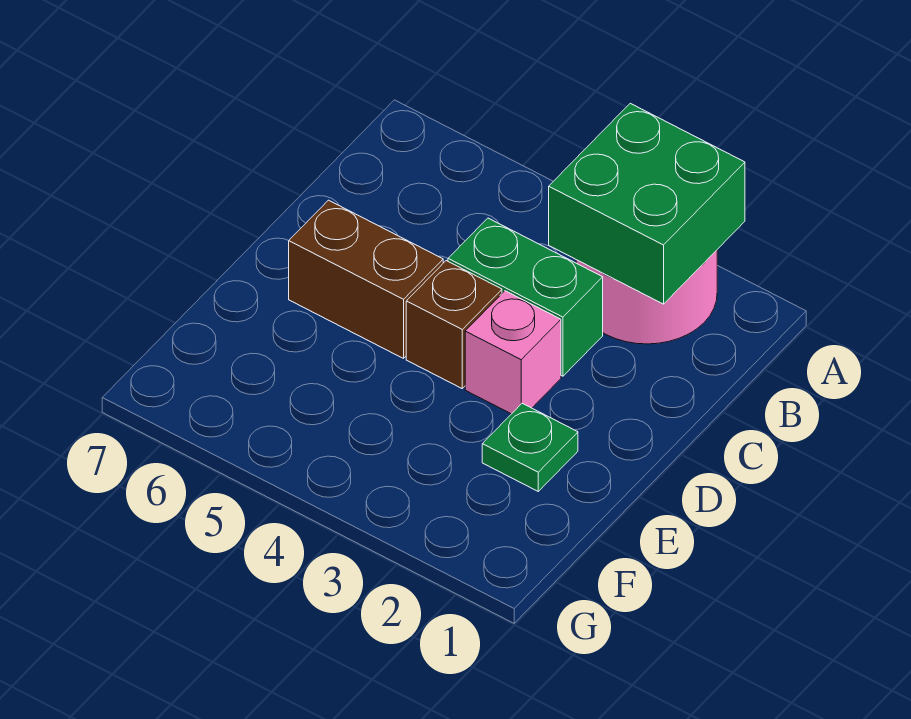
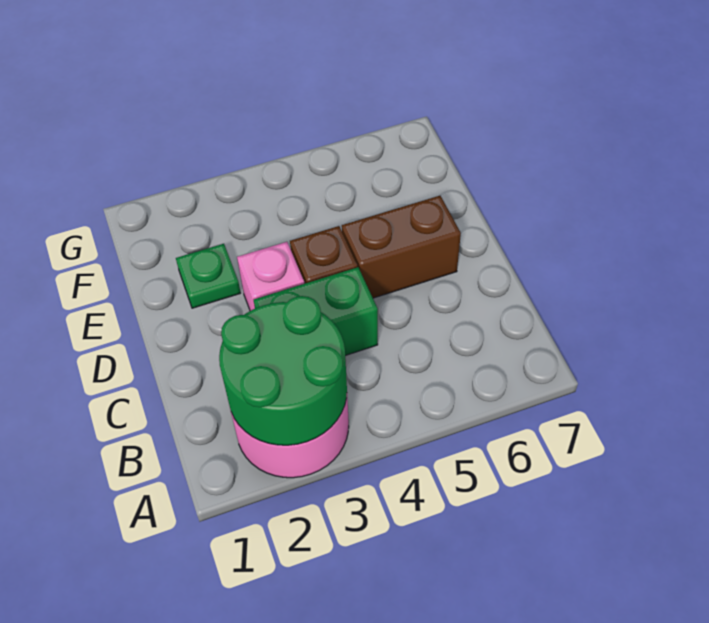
green 2x2 brick [549,103,745,304] -> green 2x2 round brick [219,296,347,445]

